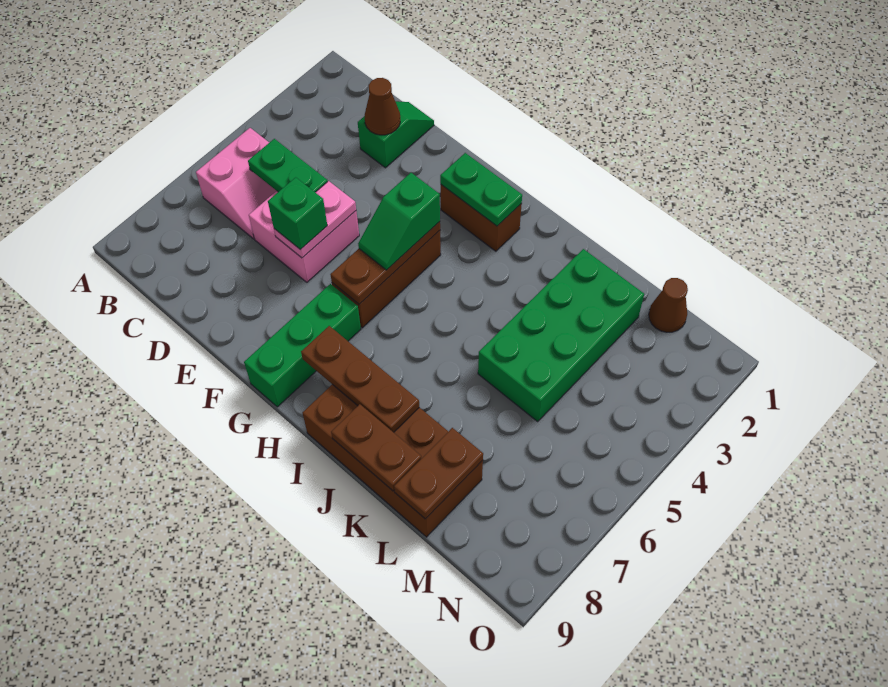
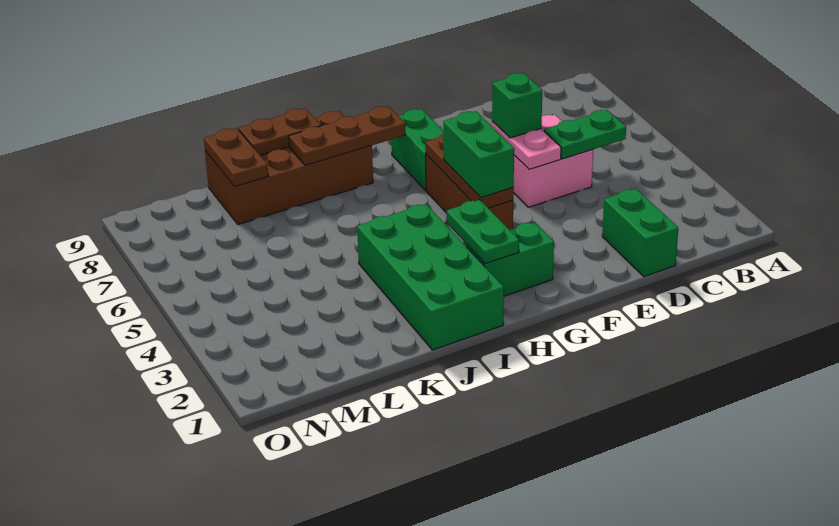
pink 2x2 slope [196,128,276,239] -> none
green 1x2 slope [358,101,434,168] -> green 1x2 brick [602,188,678,276]
brown 1x1 cone [365,78,400,135] -> none
brown 1x2 brick [441,185,522,251] -> green 1x2 brick [466,222,554,296]
green 1x2 plate [440,153,522,226] -> green 1x2 plate turned to [447,200,519,264]
green 1x2 slope [358,173,440,270] -> green 1x2 brick [443,111,514,198]
green 1x3 brick [244,284,361,407] -> green 1x2 brick [391,109,443,190]
green 2x4 brick [478,249,644,421] -> green 2x4 brick moved to [357,204,504,350]
brown 1x1 cone [649,278,688,332] -> none

